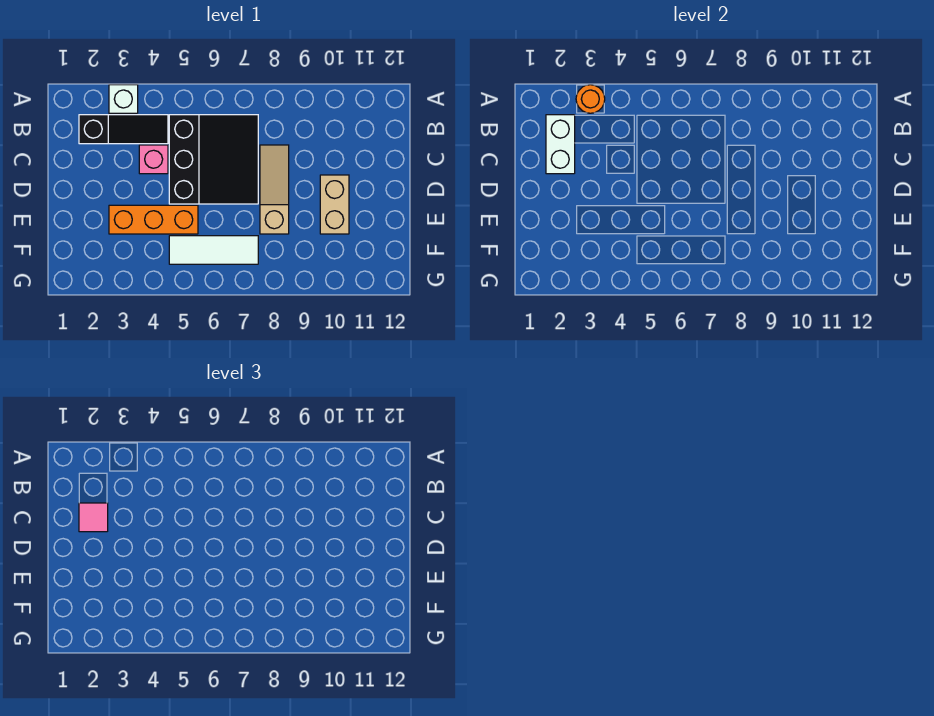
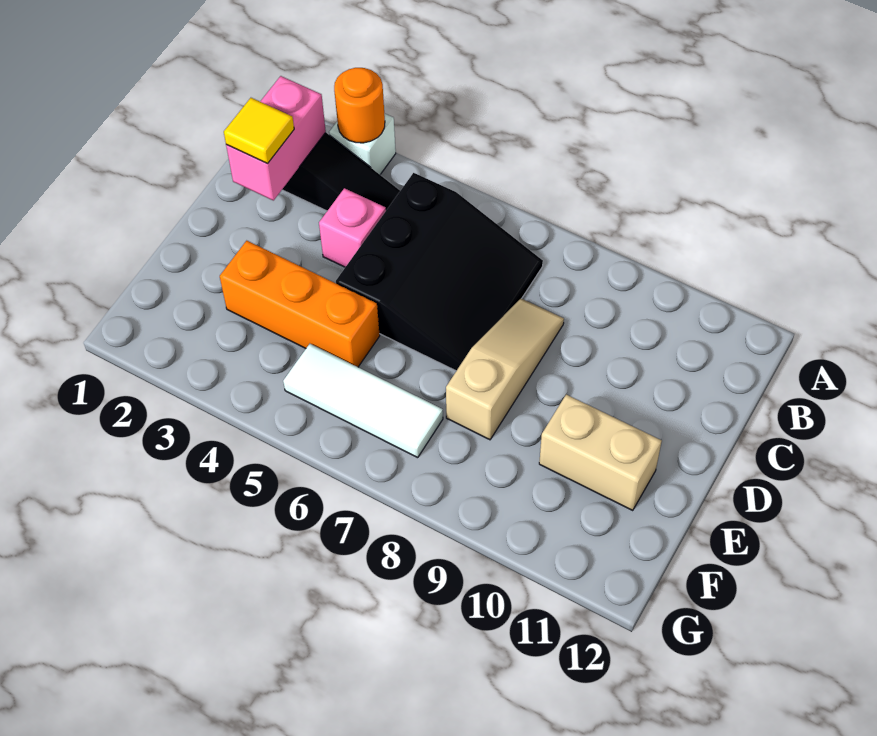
white 1x2 brick [546,115,575,174] -> pink 1x2 brick [226,76,326,200]
pink 1x1 tile [79,503,108,532] -> yellow 1x1 tile [224,98,294,163]
tan 1x2 brick [320,175,349,234] -> tan 1x2 brick turned to [539,395,662,511]

